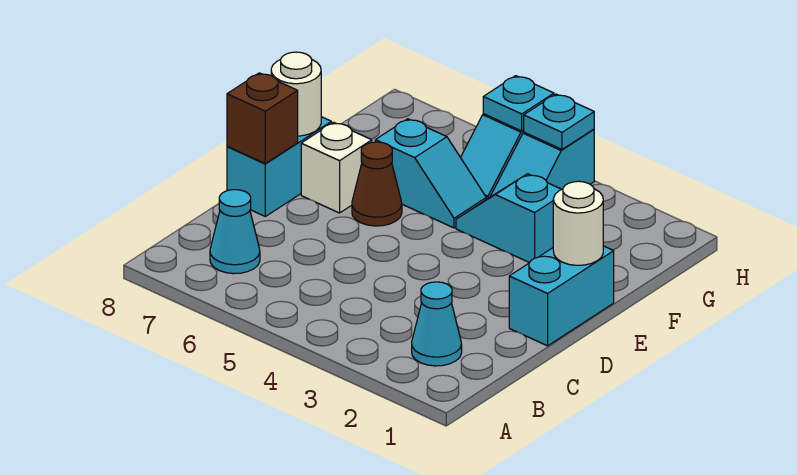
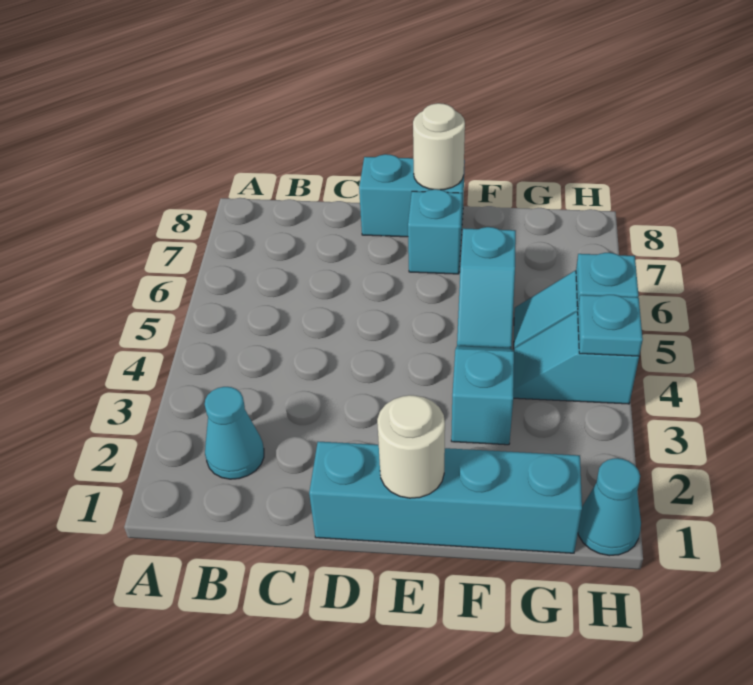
cyan 1x1 cone [210,190,260,274] -> cyan 1x1 cone moved to [578,458,641,556]
cyan 1x2 brick [509,246,614,346] -> cyan 1x4 brick [309,442,582,553]
brown 1x1 brick [227,73,298,163] -> none
brown 1x1 cone [352,142,402,226] -> none
white 1x1 brick [301,122,372,213] -> cyan 1x1 brick [408,189,462,274]

